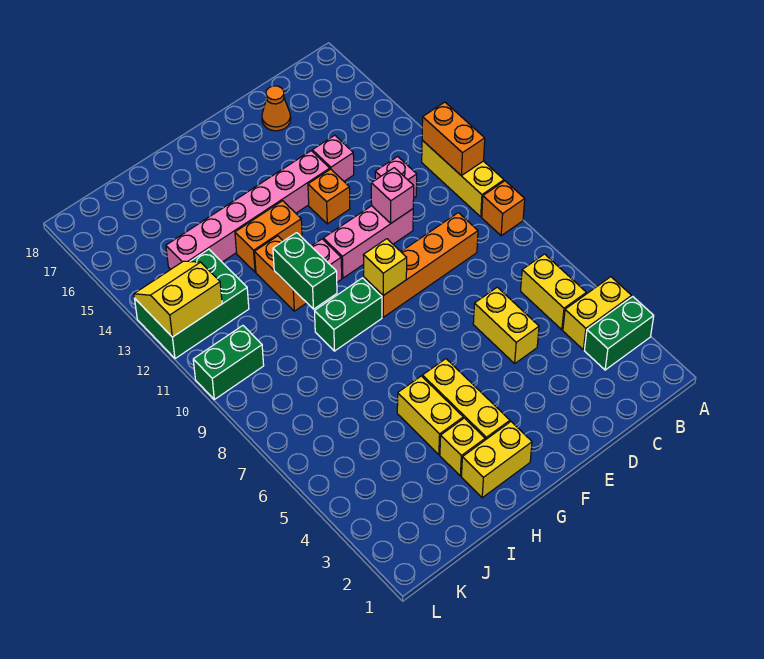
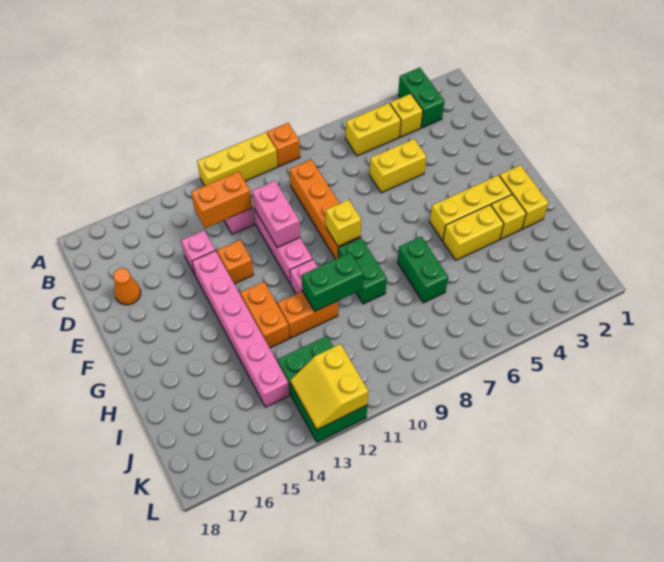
yellow 1x2 brick [563,277,632,350] -> yellow 1x1 brick [390,94,423,137]
orange 1x2 brick [422,102,485,176] -> orange 1x2 brick moved to [191,171,252,228]
pink 1x1 brick [371,168,414,223] -> pink 1x2 brick [252,181,300,248]
green 1x2 brick [193,326,264,399] -> green 1x2 brick moved to [397,237,448,303]

